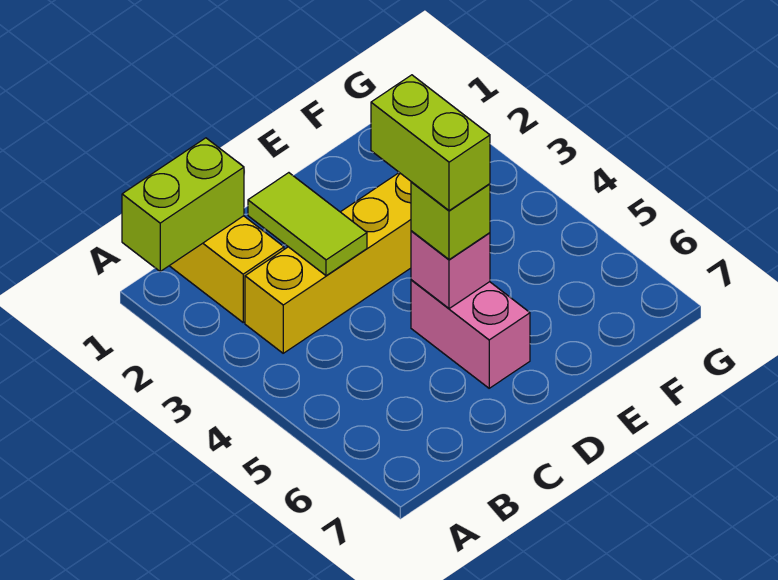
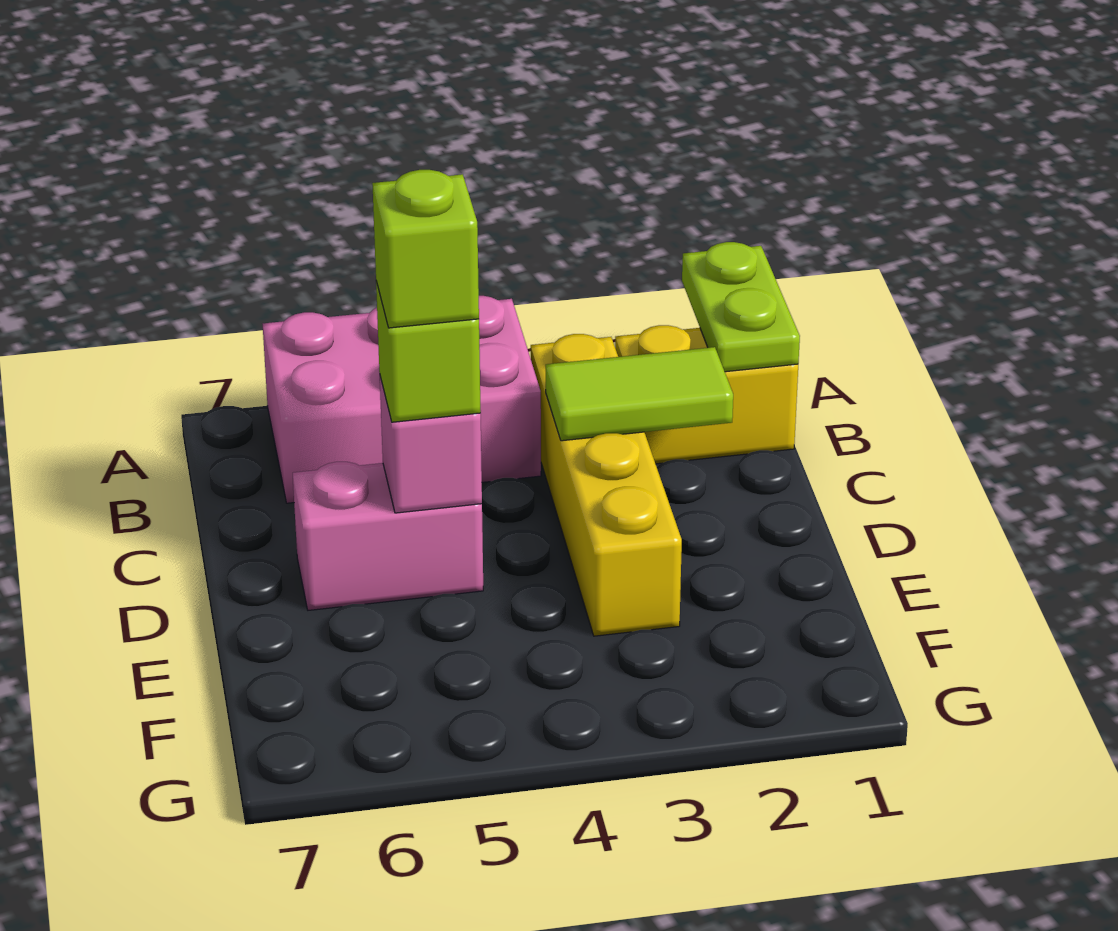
lime 1x2 brick [122,138,244,272] -> lime 1x2 plate [682,242,800,372]
none -> pink 2x3 brick [263,296,541,503]
lime 1x2 brick [371,75,490,211] -> lime 1x1 brick [372,170,479,328]

